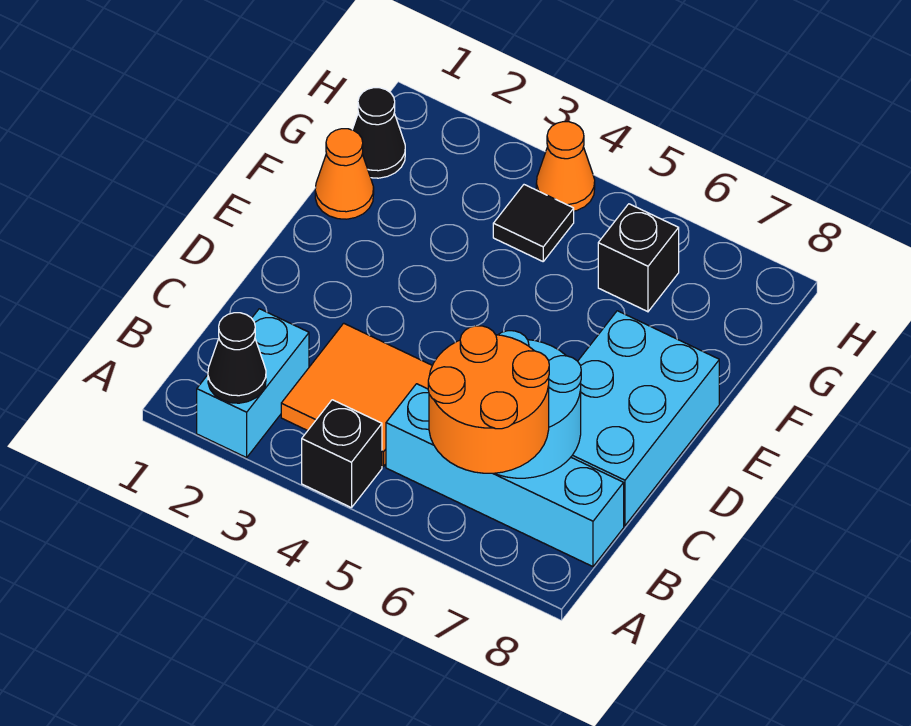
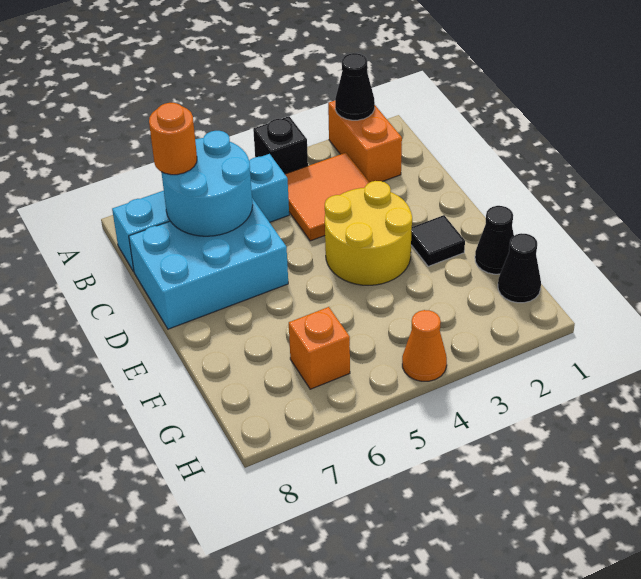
cyan 1x2 brick [197,309,309,458] -> orange 1x2 brick [328,101,402,183]
orange 2x2 round brick [428,326,549,473] -> orange 1x1 round brick [149,103,197,175]
cyan 2x3 brick [571,311,719,526] -> cyan 2x3 brick turned to [129,198,288,329]
none -> yellow 2x2 round brick [325,181,412,285]
orange 1x1 cone [315,129,374,219] -> black 1x1 cone [475,206,514,274]
black 1x1 tile [493,185,574,261] -> black 1x1 tile moved to [411,215,465,266]
black 1x1 brick [598,204,679,312] -> orange 1x1 brick [289,307,350,389]

